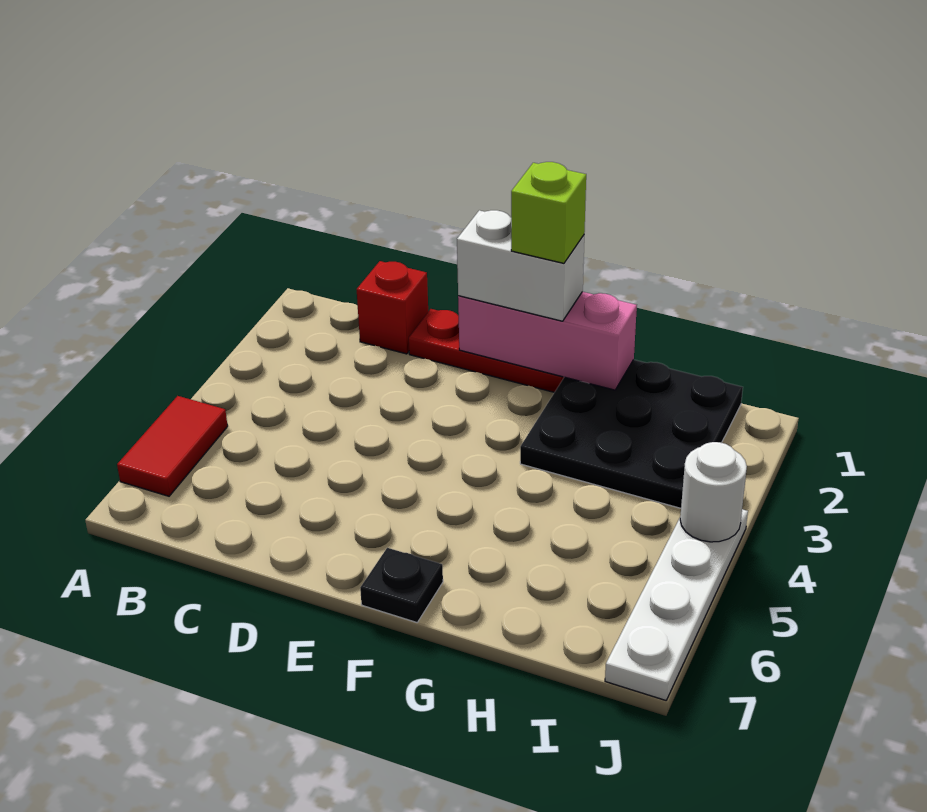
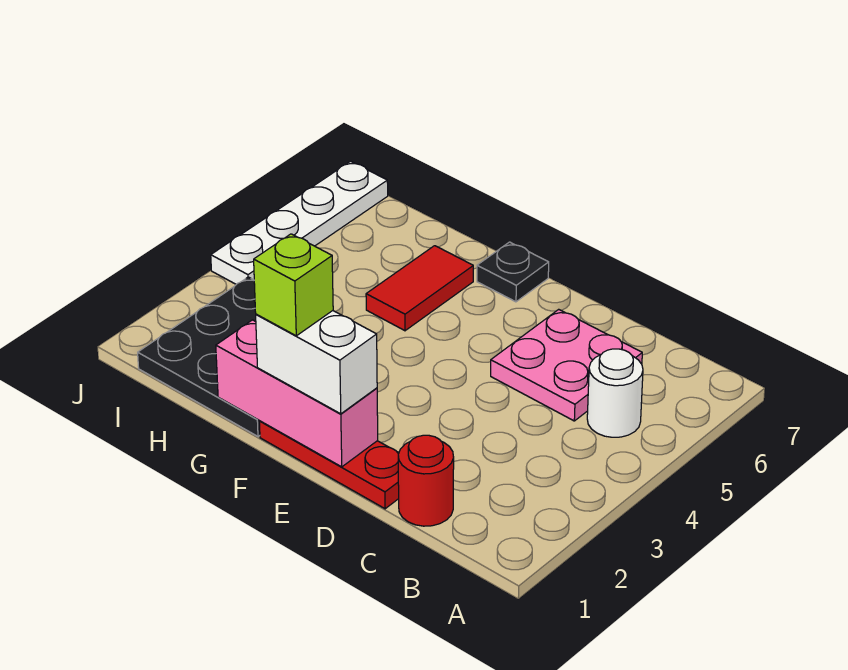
red 1x2 tile [117,396,228,496] -> red 1x2 tile moved to [366,246,473,331]
red 1x1 brick [357,261,428,354] -> red 1x1 round brick [398,435,454,526]
none -> pink 2x2 plate [491,309,642,421]
white 1x1 round brick [680,442,747,542] -> white 1x1 round brick moved to [587,349,643,437]

